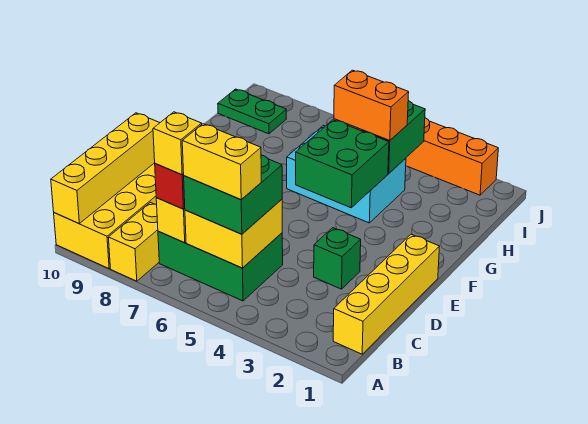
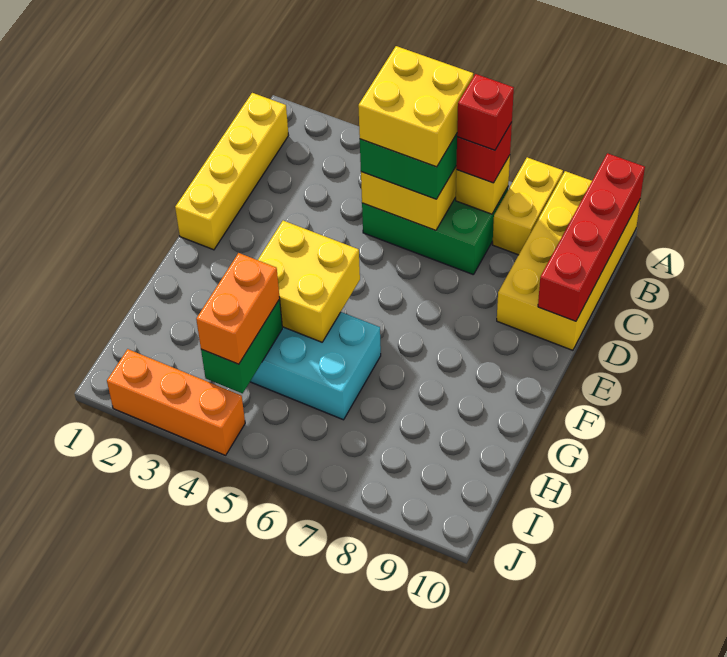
yellow 1x4 brick [51,113,160,223] -> red 1x4 brick [538,153,645,321]
yellow 1x2 brick [182,124,261,200] -> yellow 2x2 brick [358,46,473,167]
yellow 1x1 brick [153,112,202,175] -> red 1x1 brick [457,74,514,150]
green 1x1 brick [314,228,361,289] -> none
green 2x2 brick [296,120,389,208] -> yellow 2x2 brick [258,221,360,342]
orange 1x2 brick [334,70,409,141] -> orange 1x2 brick turned to [196,253,280,364]
green 1x2 plate [218,89,286,134] -> none

